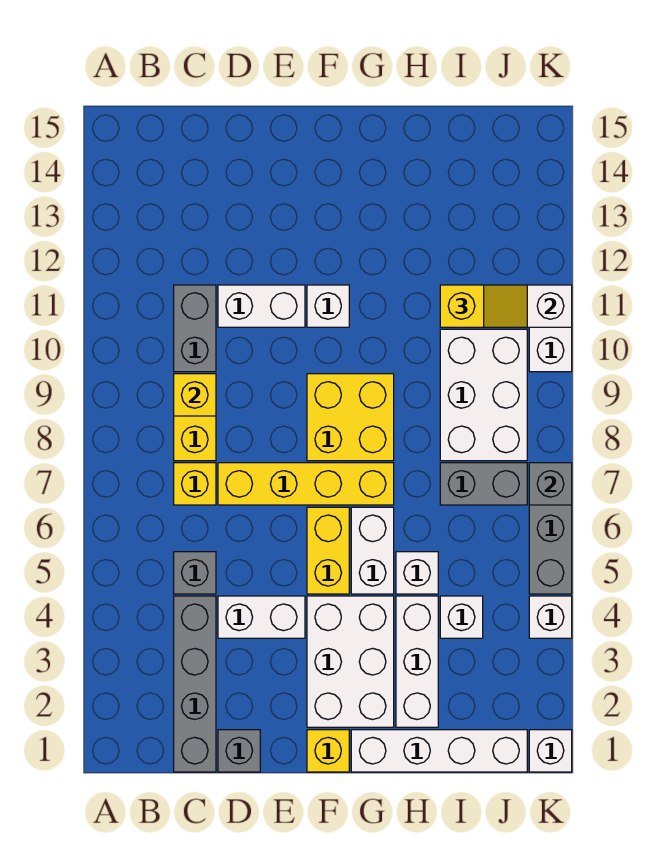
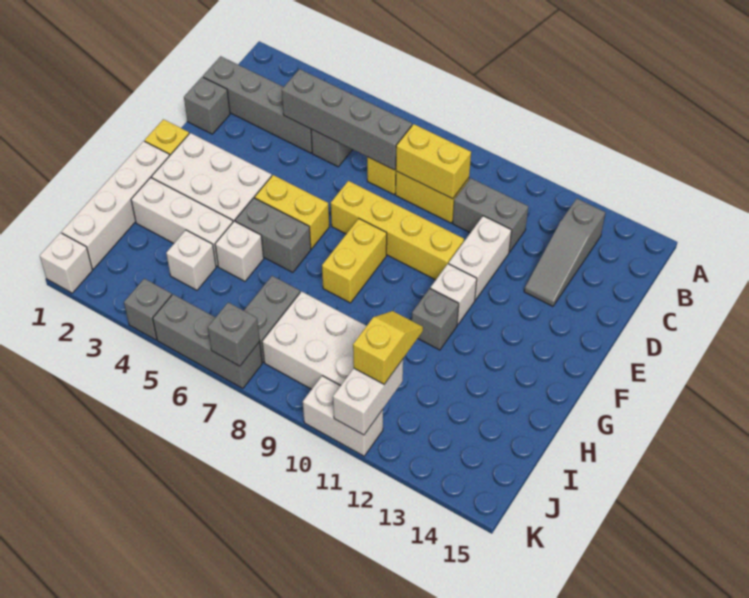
none -> grey 1x3 slope [524,199,605,306]
none -> grey 1x4 brick [282,69,412,170]
yellow 1x1 brick [174,374,216,416] -> yellow 1x2 brick [396,124,471,199]
white 1x2 brick [218,596,305,638] -> none
yellow 1x4 brick [218,463,394,505] -> yellow 1x4 brick turned to [331,181,464,280]
yellow 2x2 brick [307,374,394,461] -> yellow 1x2 brick [322,219,387,303]
white 1x2 brick [351,507,394,594] -> grey 1x2 brick [235,198,311,273]
none -> grey 1x1 brick [412,289,459,350]
yellow 1x2 slope [440,285,527,327] -> yellow 1x2 slope turned to [353,311,423,384]
white 1x1 brick [529,596,572,638] -> grey 1x1 brick [124,279,172,340]

